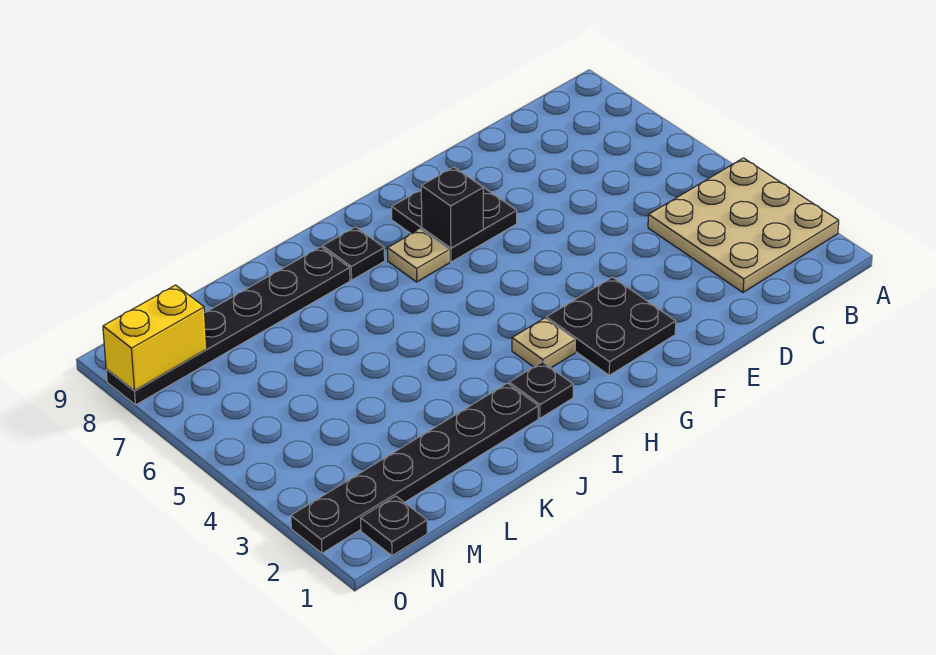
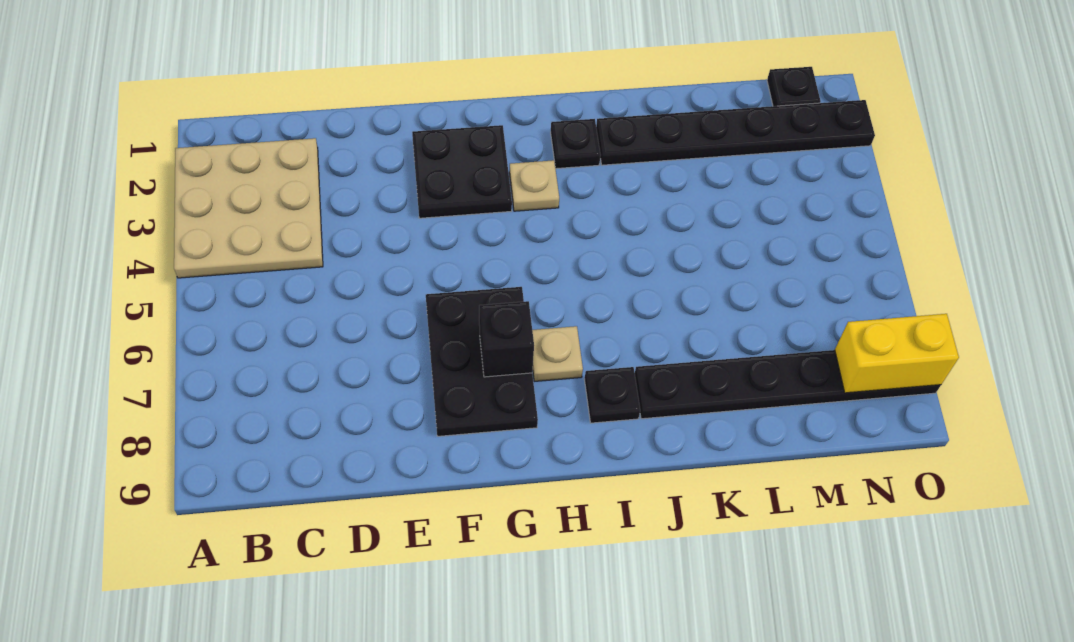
black 2x2 plate [392,175,517,262] -> black 2x3 plate [426,287,538,436]

